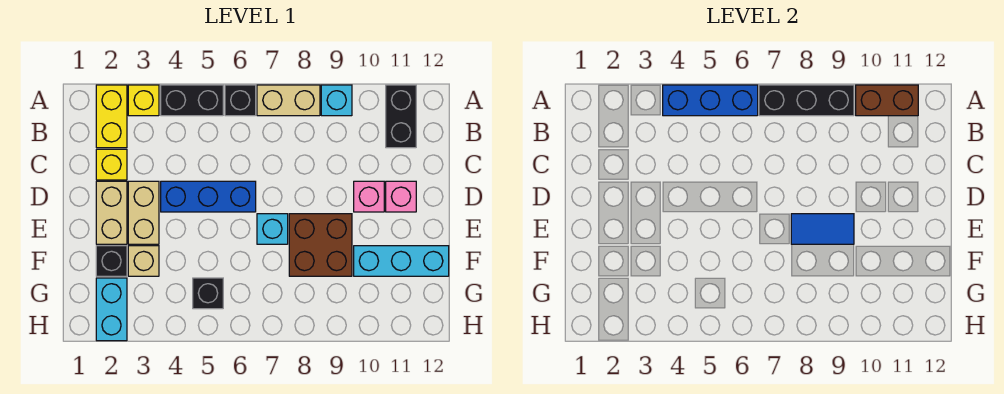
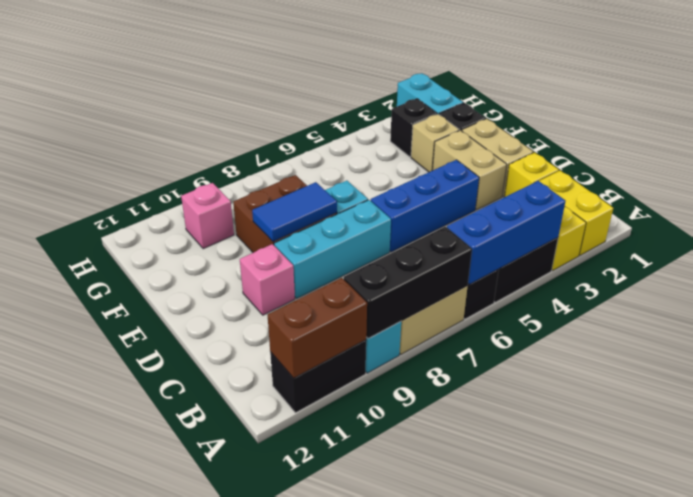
black 1x2 brick [386,85,416,148] -> black 1x2 brick turned to [270,340,366,413]
pink 1x1 brick [386,181,416,212] -> pink 1x1 brick moved to [181,183,234,249]
cyan 1x3 brick [354,246,449,276] -> cyan 1x3 brick moved to [274,200,391,298]
black 1x1 brick [193,278,223,309] -> black 1x1 brick moved to [390,99,437,157]

